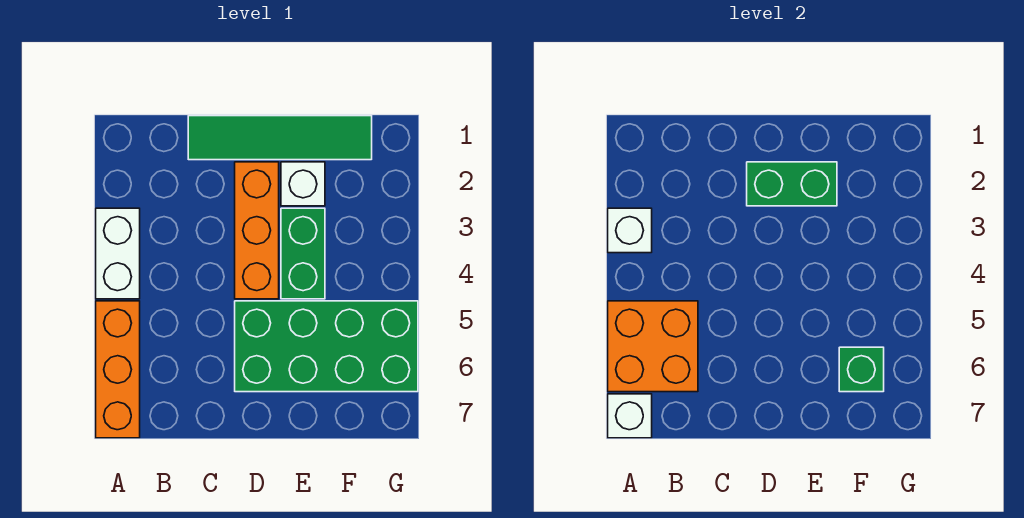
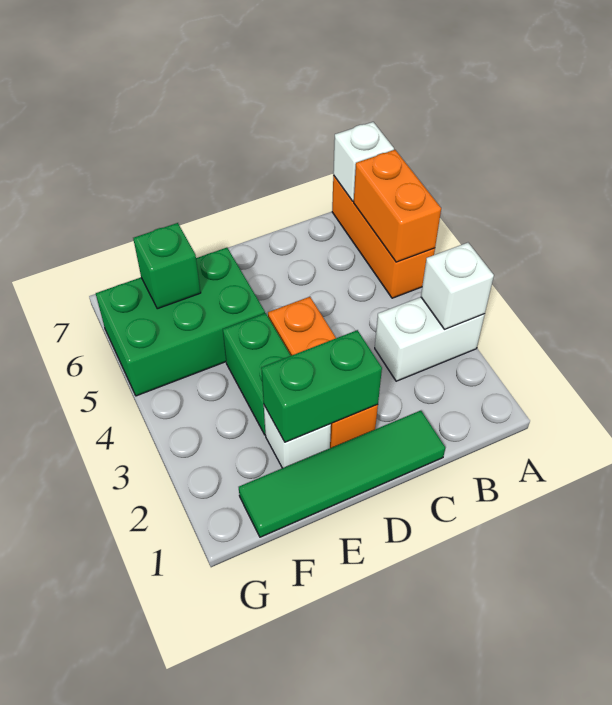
white 1x2 brick [96,208,140,299] -> white 1x2 brick turned to [375,297,485,381]
orange 2x2 brick [608,301,698,392] -> orange 1x2 brick [354,150,441,262]
green 2x4 brick [235,301,418,392] -> green 2x3 brick [96,248,265,396]

